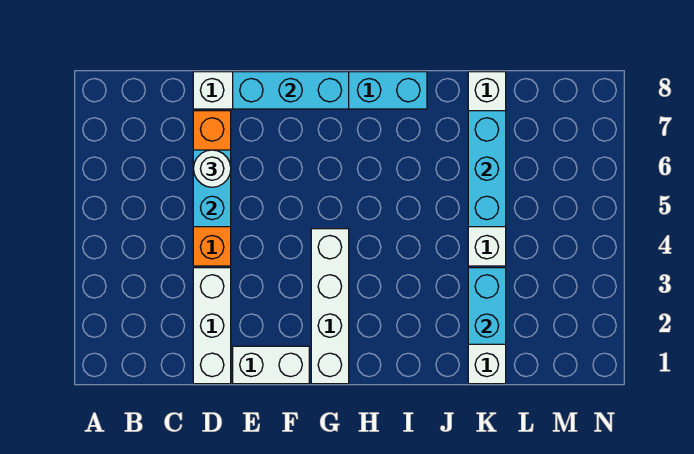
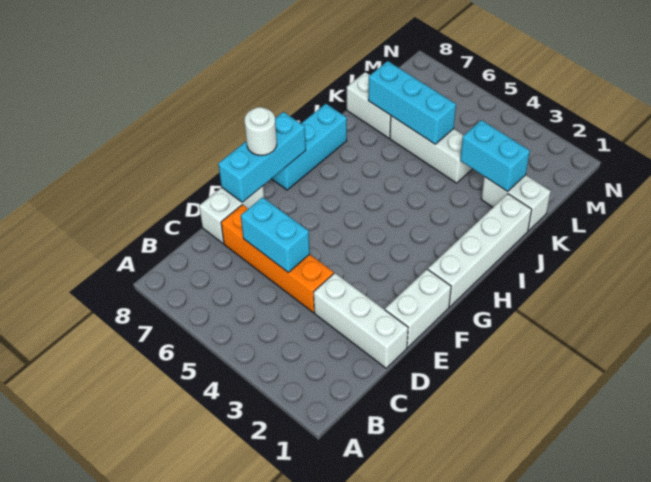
white 1x1 round brick [193,150,231,187] -> white 1x1 round brick moved to [245,107,277,155]
white 1x4 brick [311,229,349,384] -> white 1x4 brick turned to [428,194,532,307]

